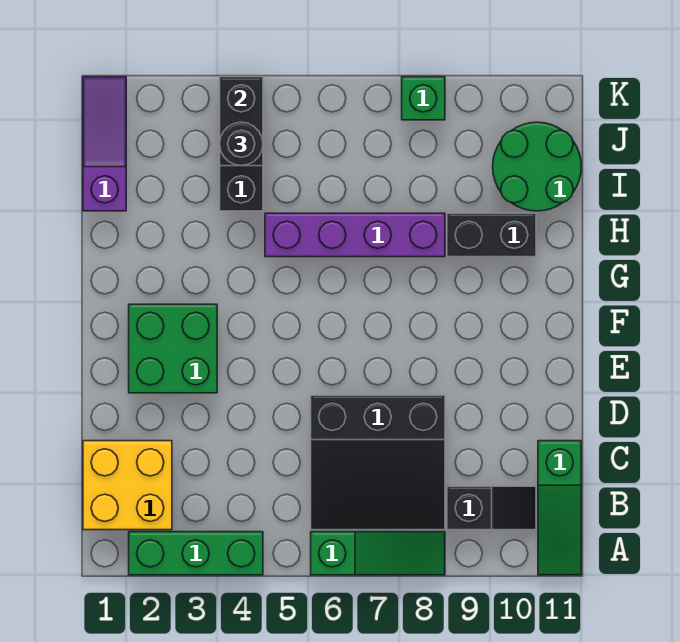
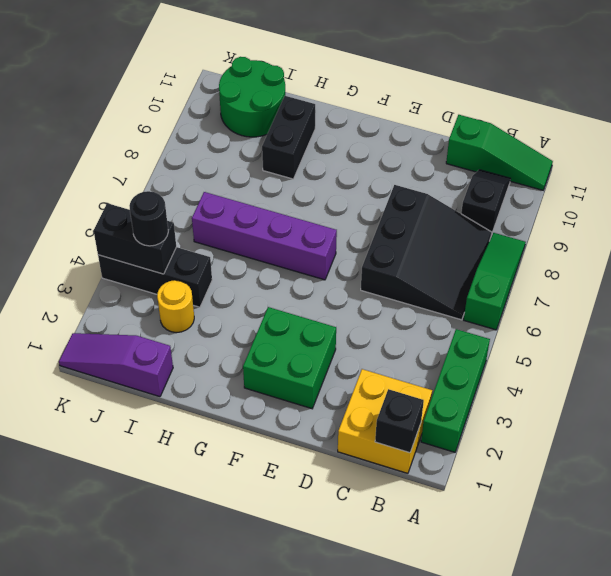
none -> black 1x1 brick [375,389,424,453]
purple 1x4 brick [265,213,445,257] -> purple 1x4 brick turned to [192,192,337,280]
none -> yellow 1x1 round brick [157,280,194,333]
green 1x1 brick [402,77,445,120] -> none

